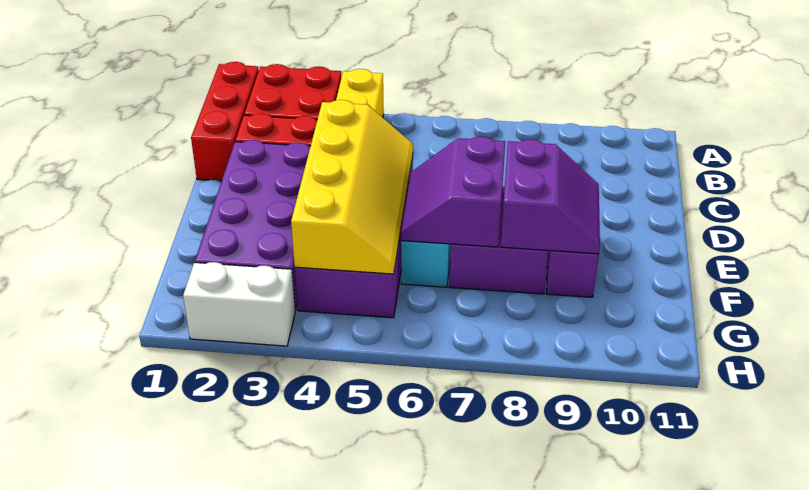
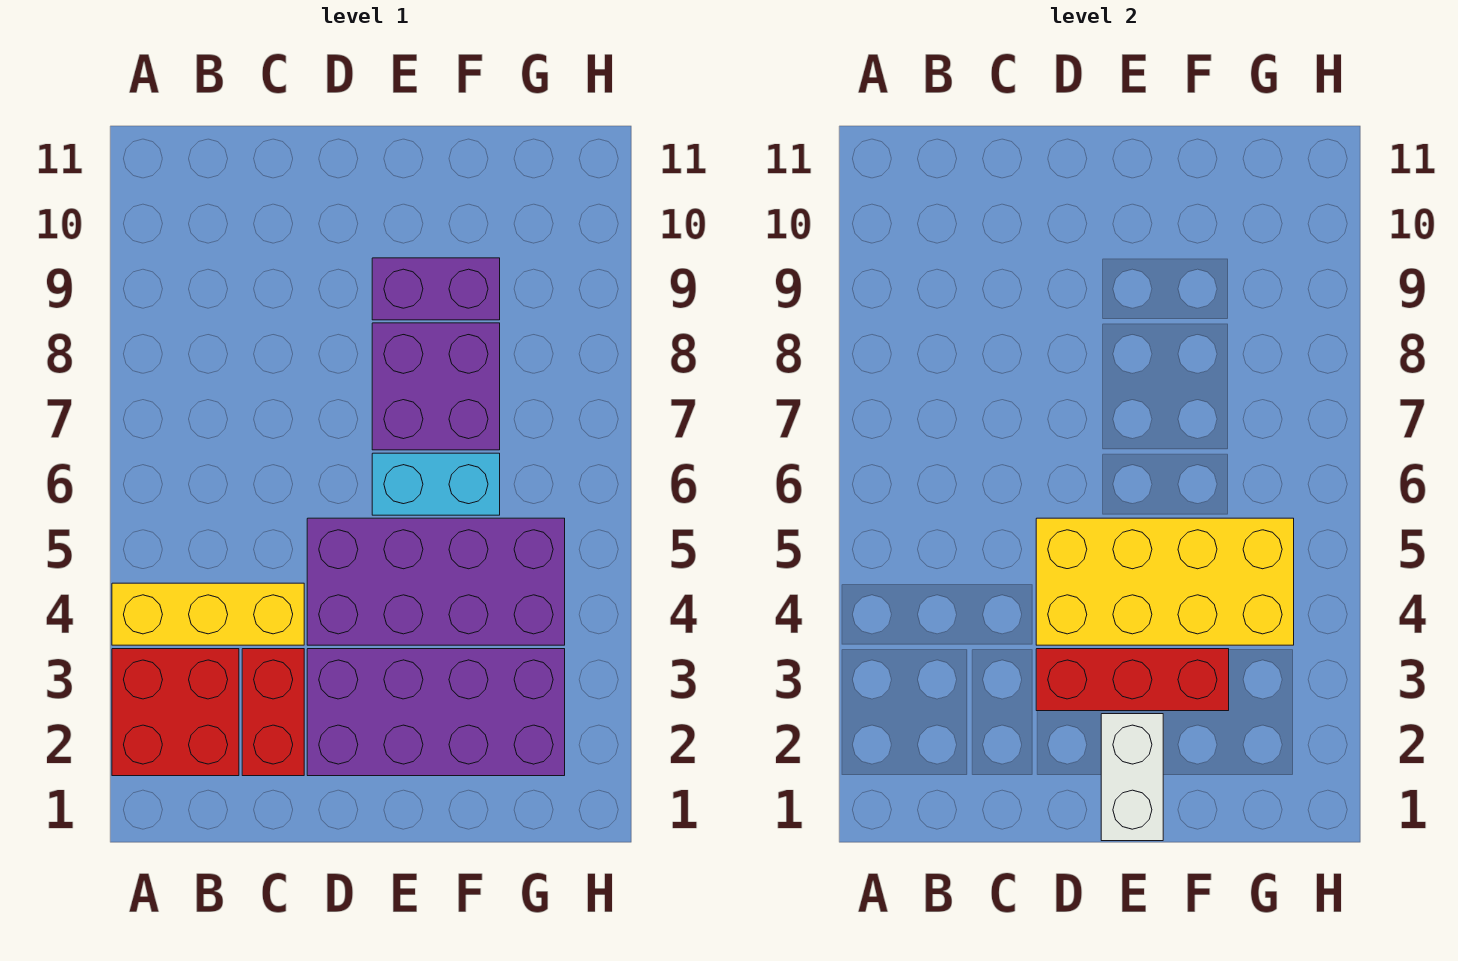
red 1x3 brick [191,62,259,181] -> red 1x3 brick moved to [1036,649,1229,711]
yellow 2x4 slope [291,100,413,274] -> yellow 2x4 brick [1036,518,1294,645]
purple 2x2 slope [401,137,505,247] -> none
purple 2x2 slope [501,139,600,254] -> none
white 1x2 brick [183,262,295,346] -> white 1x2 brick moved to [1101,714,1163,841]

